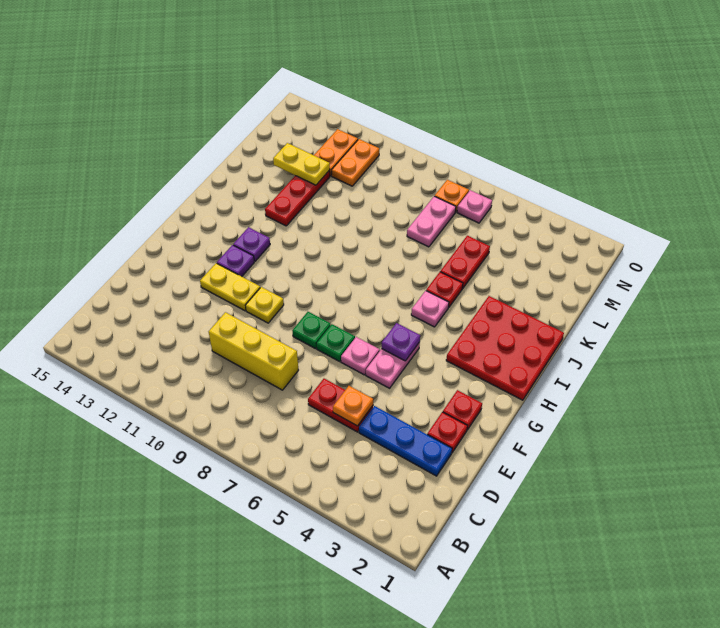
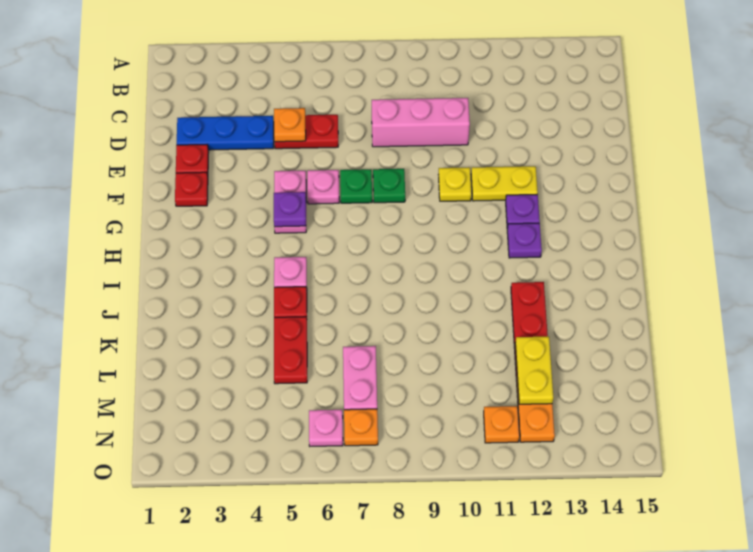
yellow 1x3 brick [209,312,298,390] -> pink 1x3 brick [372,98,470,147]
red 3x3 plate [446,296,564,400] -> none
yellow 1x2 plate [273,143,330,185] -> yellow 1x2 plate turned to [515,337,553,404]
orange 1x2 plate [332,139,379,186] -> orange 1x1 plate [484,406,519,443]

